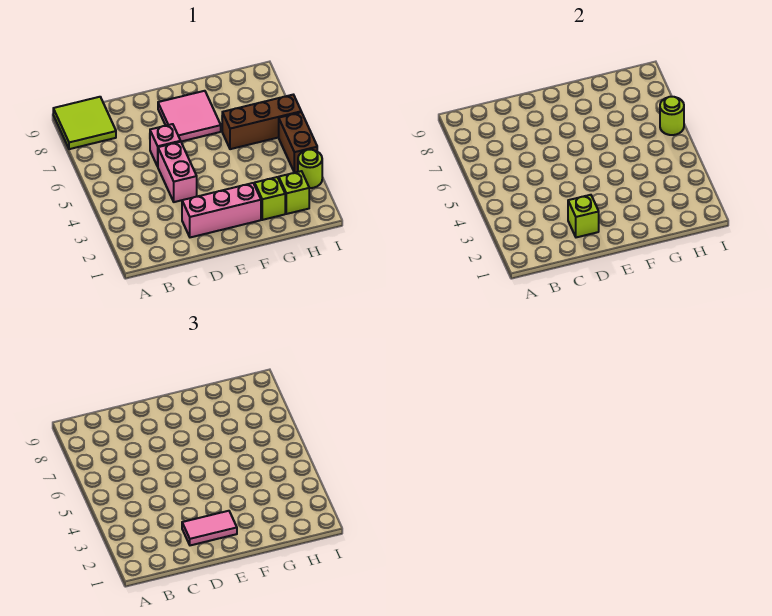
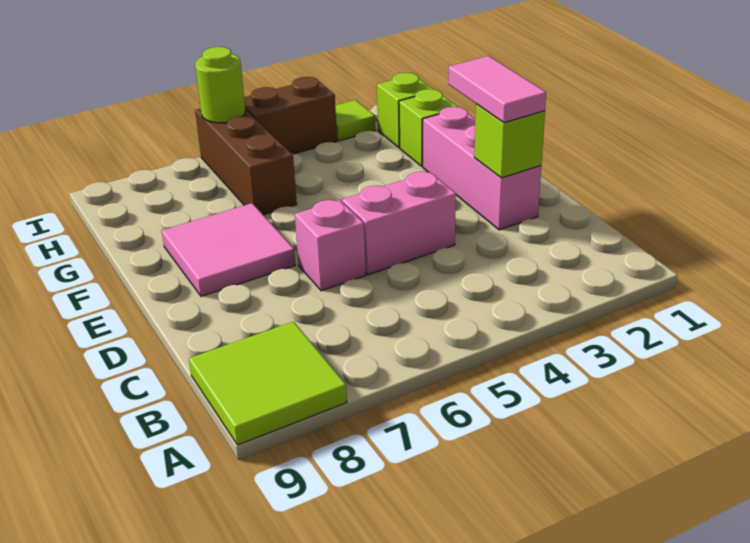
lime 1x1 round brick [298,150,322,188] -> lime 1x1 tile [335,100,375,141]

